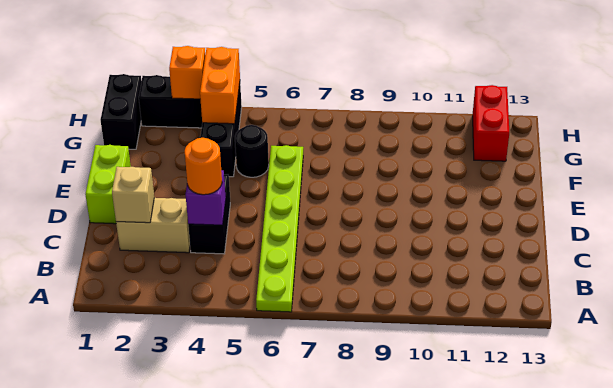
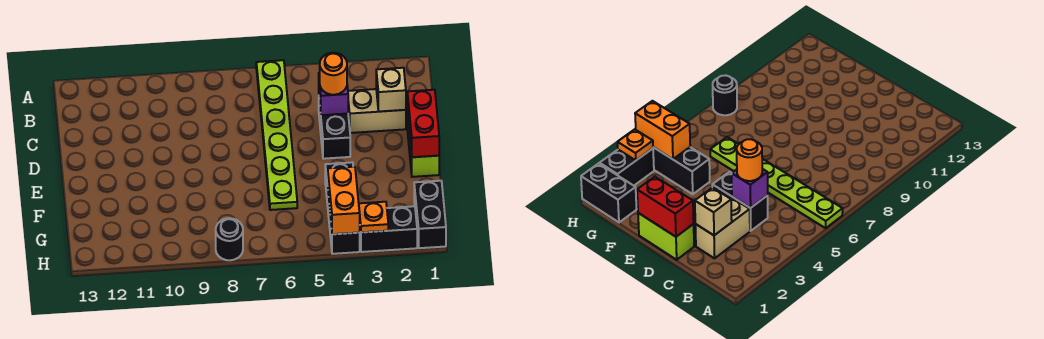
black 1x1 round brick [235,125,269,177] -> black 1x1 round brick moved to [216,218,243,260]
red 1x2 brick [473,85,509,161] -> red 1x2 brick moved to [407,90,439,157]
orange 1x1 brick [169,46,205,99] -> orange 1x1 plate [359,202,388,232]

